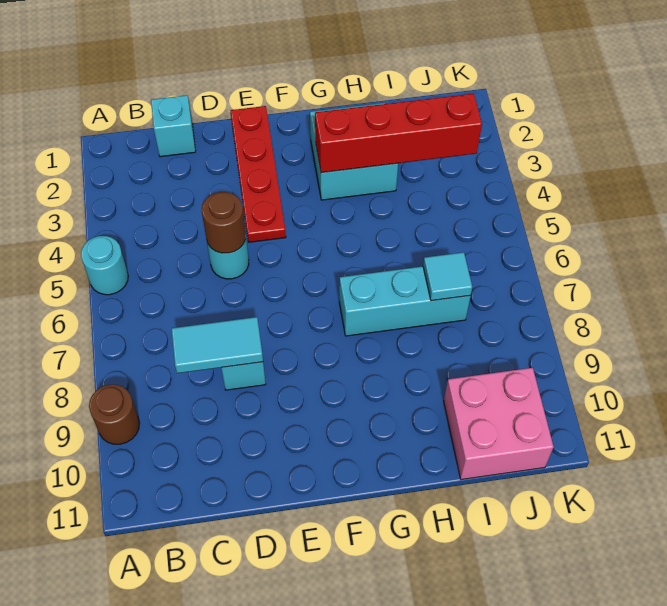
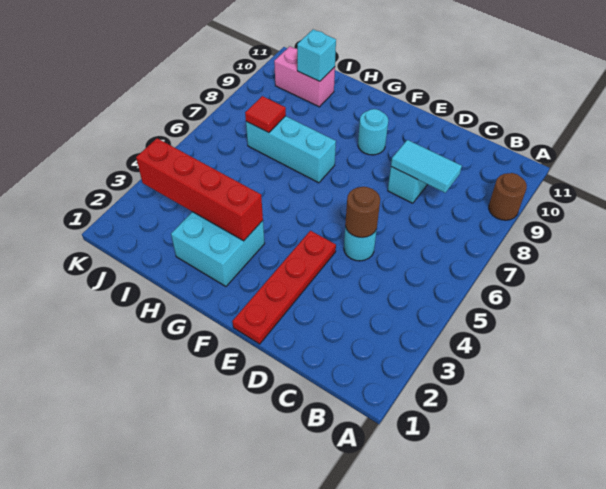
cyan 1x1 round brick [81,236,128,295] -> cyan 1x1 round brick moved to [358,109,388,155]
cyan 1x1 brick [151,95,196,157] -> cyan 1x1 brick moved to [297,29,336,81]
cyan 1x1 tile [423,252,472,301] -> red 1x1 tile [245,96,286,133]
pink 2x2 brick [444,368,554,480] -> pink 1x2 brick [274,46,335,107]

